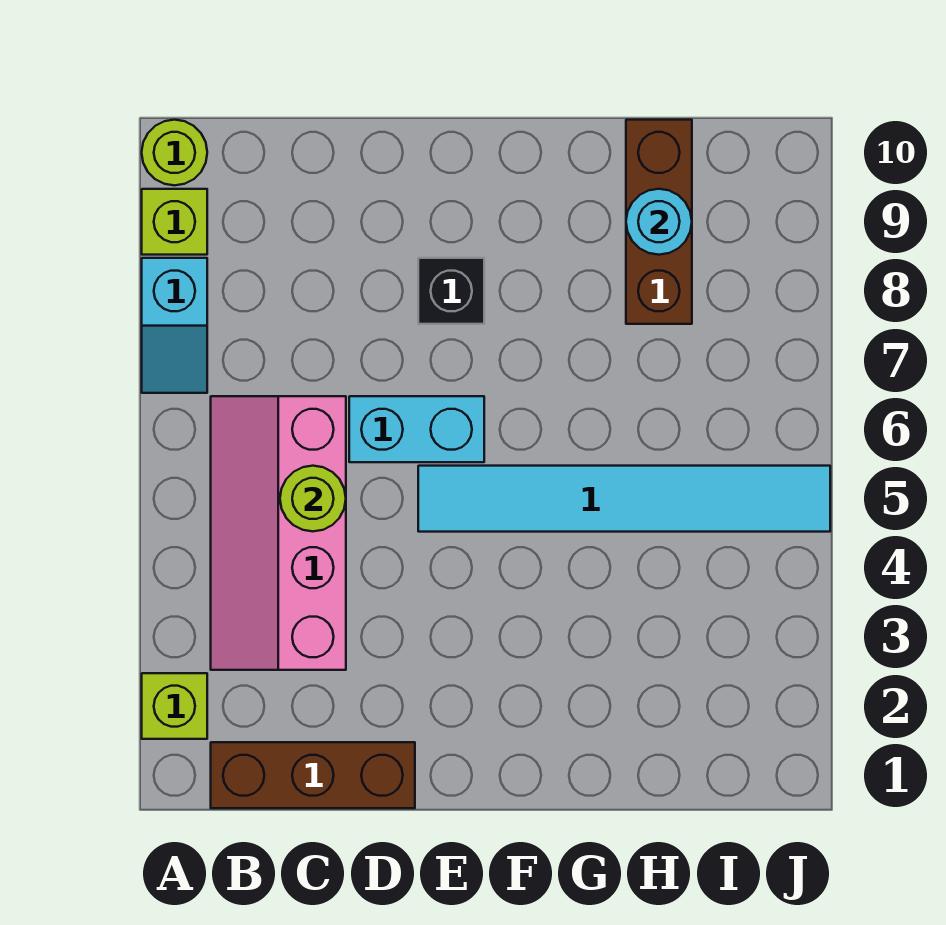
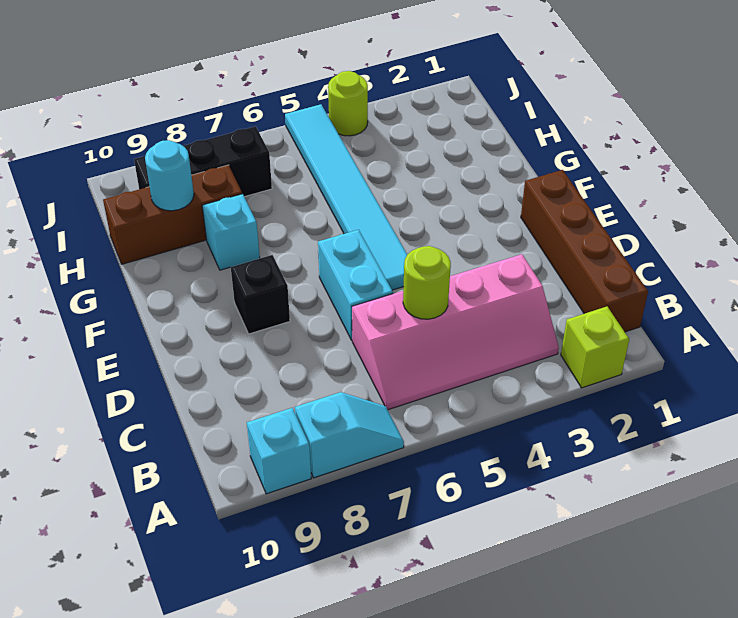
lime 1x1 brick [142,189,207,255] -> cyan 1x1 brick [247,408,311,494]
lime 1x1 round brick [142,120,207,185] -> lime 1x1 round brick moved to [328,71,368,136]
brown 1x3 brick [211,742,415,808] -> brown 1x4 brick [521,170,648,332]
none -> cyan 1x1 brick [202,194,260,270]
none -> black 1x3 brick [134,126,272,197]

